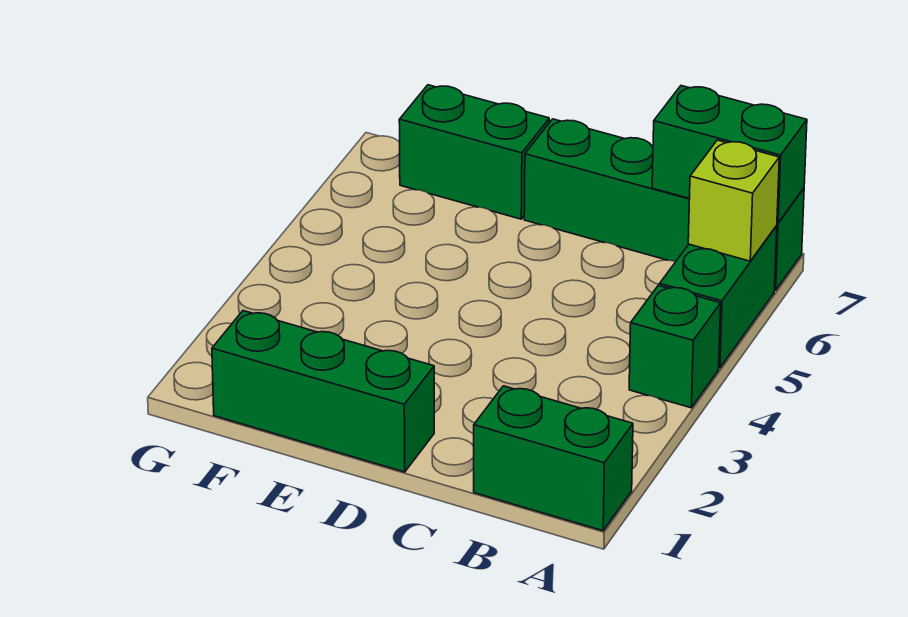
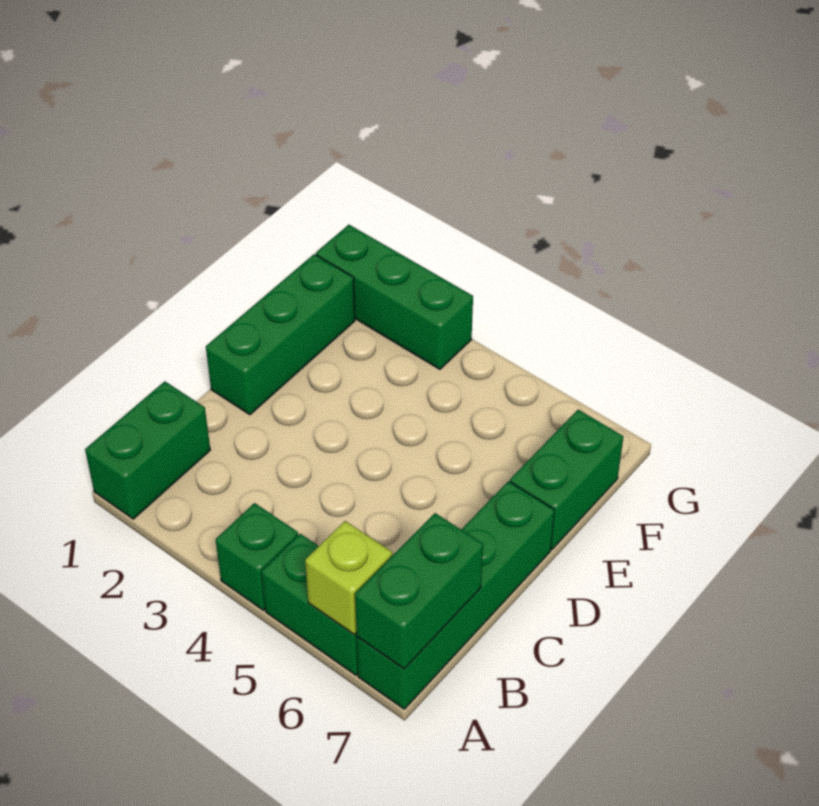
none -> green 1x3 brick [316,225,473,369]

